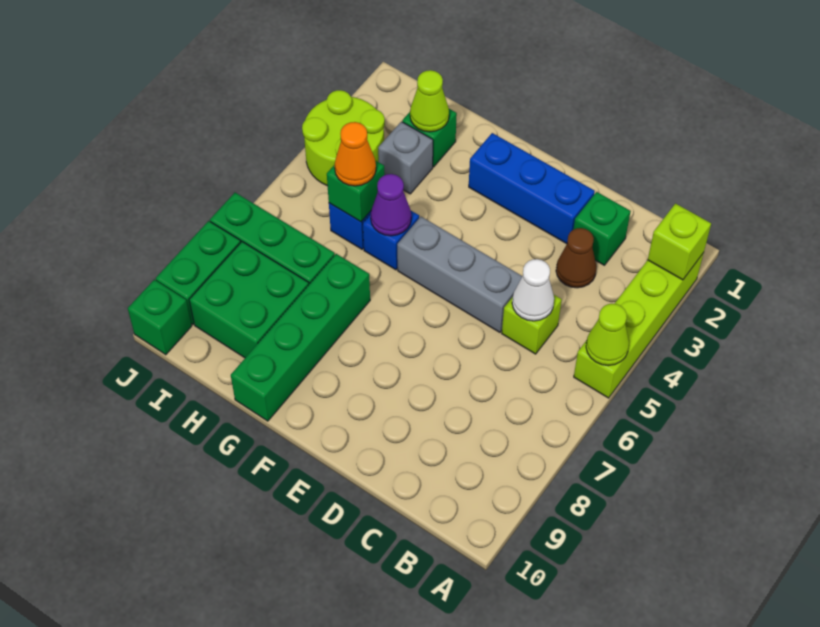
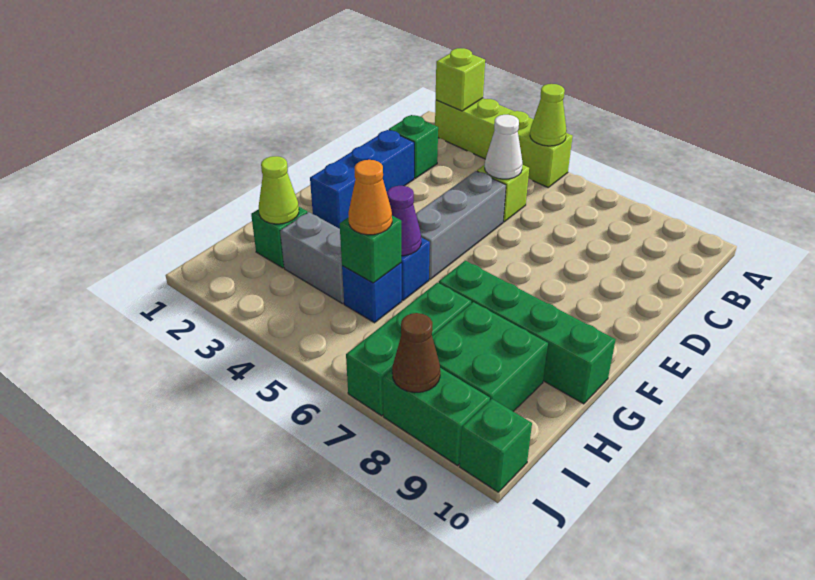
brown 1x1 cone [556,228,597,288] -> brown 1x1 cone moved to [392,313,440,393]
grey 1x1 brick [378,122,433,194] -> grey 1x2 brick [280,212,344,304]
lime 2x2 round brick [302,90,385,186] -> none

